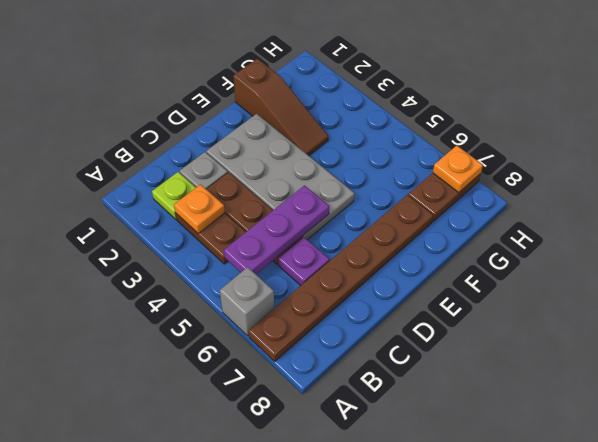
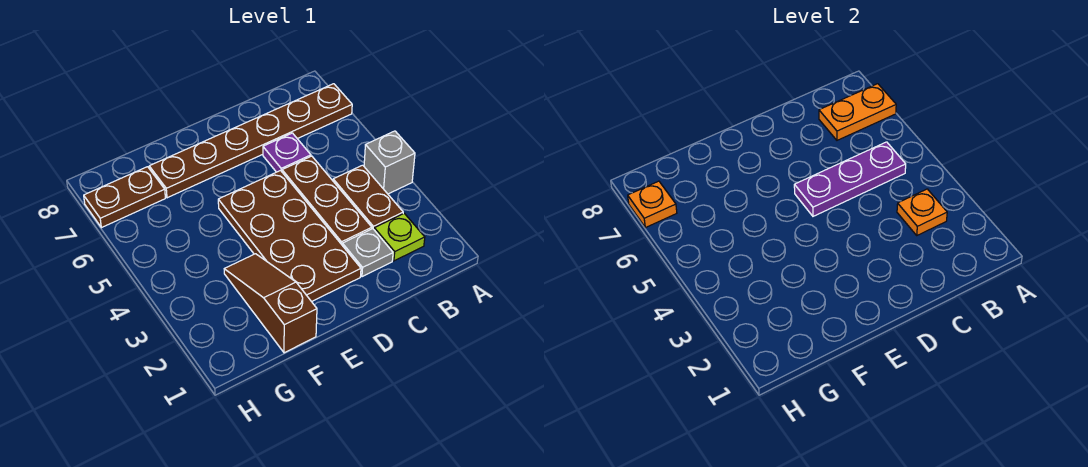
grey 1x1 brick [220,267,274,336] -> grey 1x1 brick moved to [364,131,415,194]
none -> orange 1x2 plate [819,84,896,140]
grey 2x4 plate [206,114,355,240] -> brown 2x4 plate [218,171,361,302]

